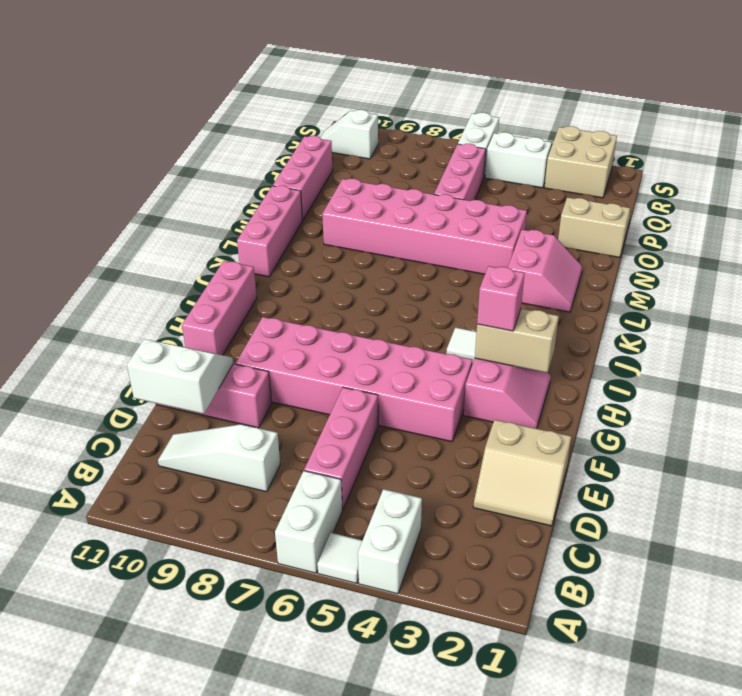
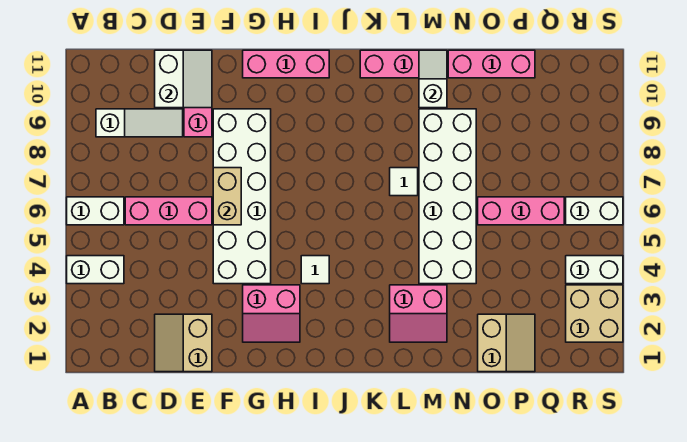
white 1x1 tile [317,533,362,583] -> white 1x1 tile moved to [390,168,418,196]
white 1x3 slope [158,424,280,492] -> white 1x3 slope turned to [96,109,183,137]
pink 2x6 brick [236,317,472,442] -> white 2x6 brick [213,109,271,284]
tan 1x2 brick [475,309,559,373] -> tan 1x2 brick moved to [213,168,241,225]
pink 1x1 brick [477,266,525,331] -> none
pink 2x6 brick [322,179,527,274] -> white 2x6 brick [419,109,476,284]
white 1x2 brick [485,132,552,188] -> white 1x2 brick turned to [566,256,623,284]
white 1x2 slope [320,110,378,159] -> white 1x2 slope moved to [419,50,447,108]

